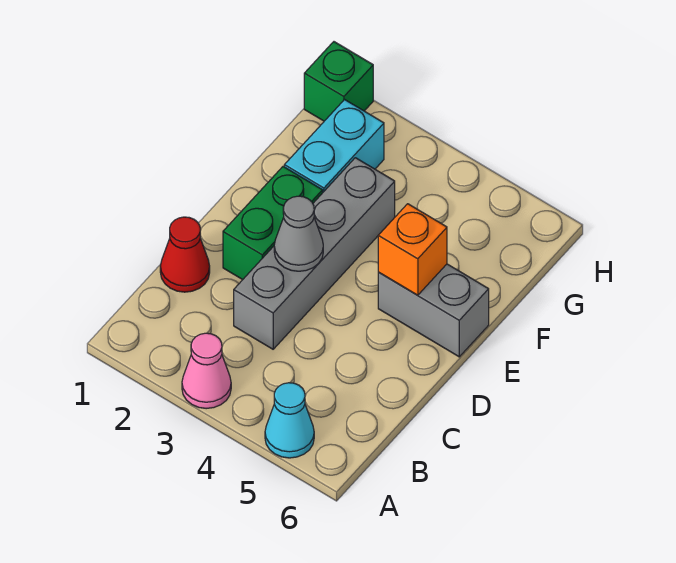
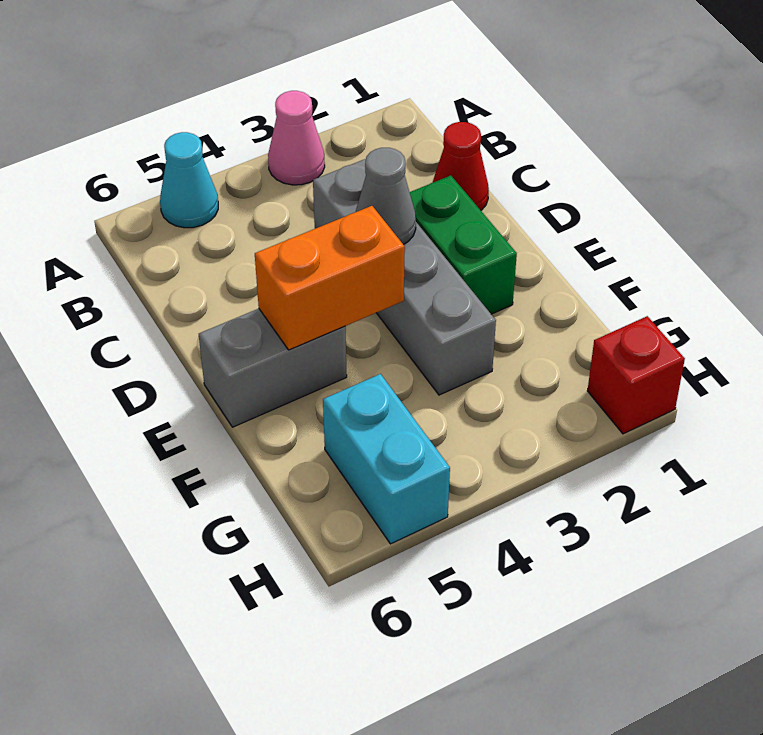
orange 1x1 brick [378,204,447,295] -> orange 1x2 brick [255,206,405,350]
cyan 1x2 brick [284,100,384,192] -> cyan 1x2 brick moved to [323,374,450,544]
green 1x1 brick [304,42,373,121] -> red 1x1 brick [587,316,685,434]

